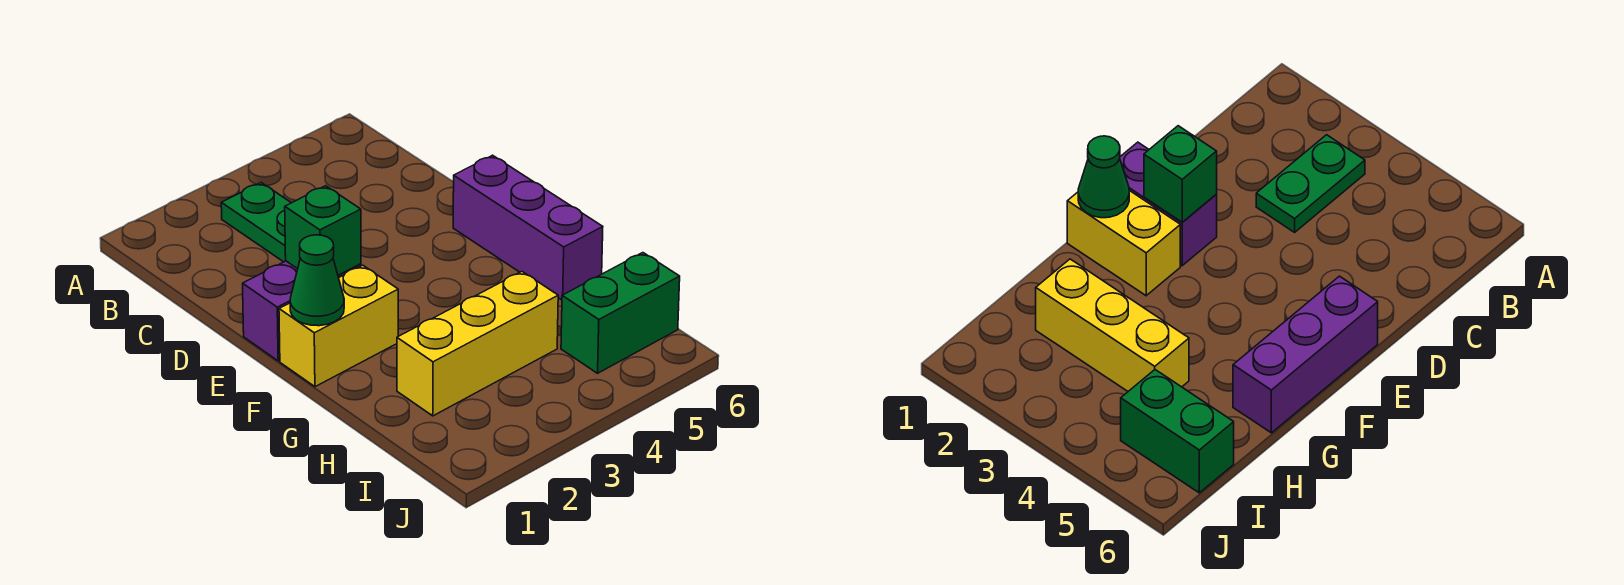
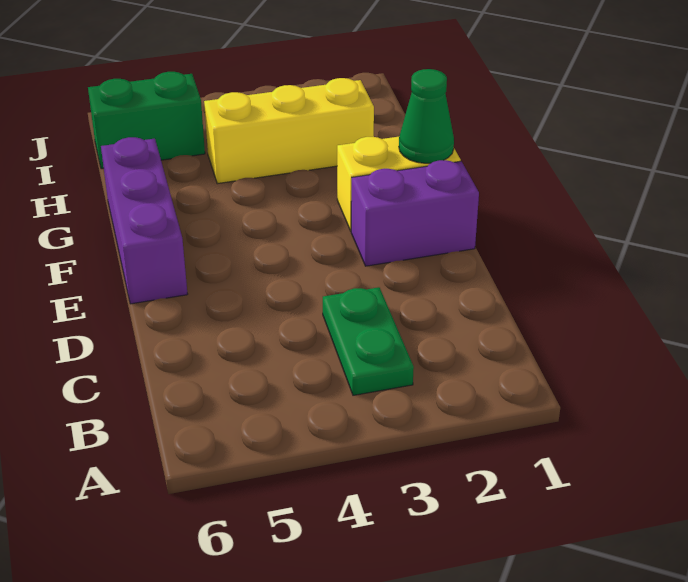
green 1x1 brick [285,186,361,275] -> none

